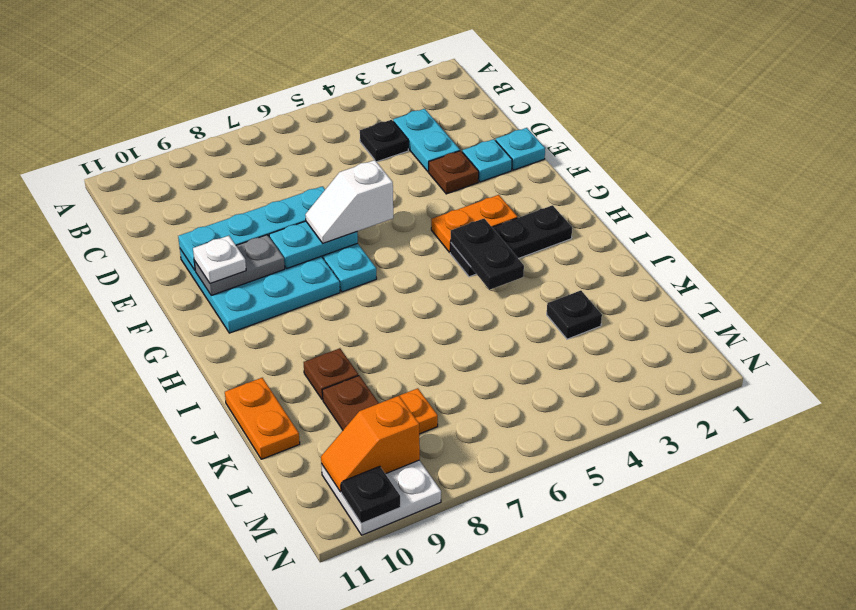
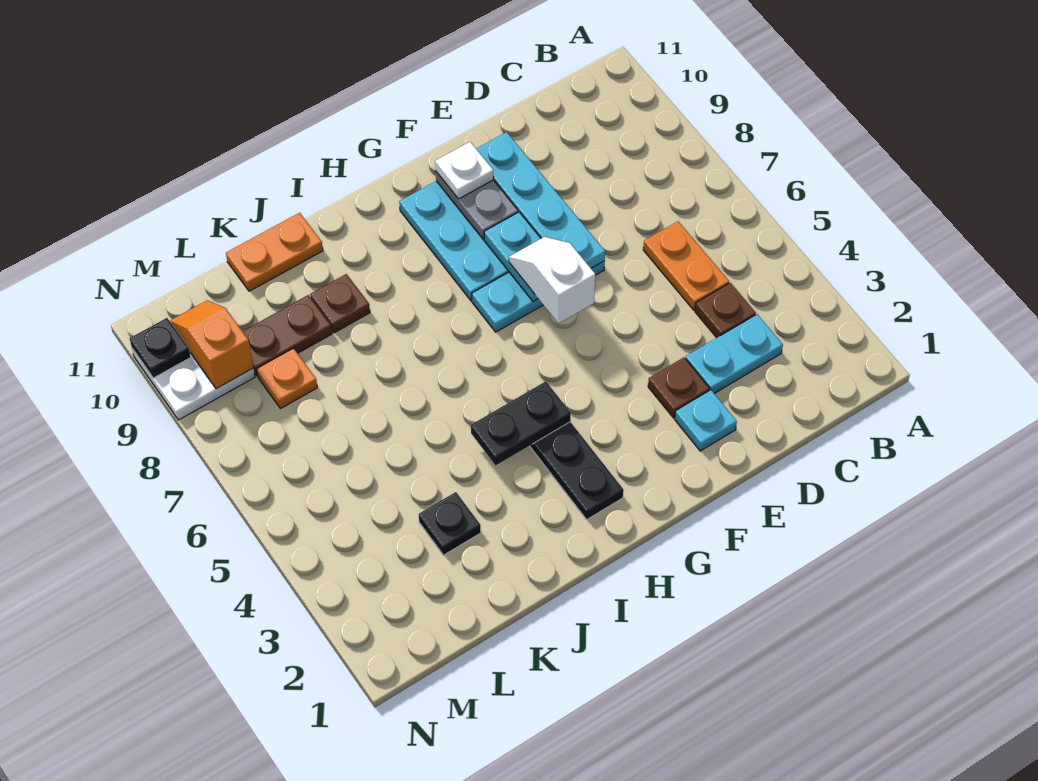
black 1x1 plate [360,120,408,162] -> brown 1x1 plate [695,283,756,338]
cyan 1x1 plate [496,128,545,170] -> none
orange 1x2 plate [431,195,518,252] -> orange 1x2 plate moved to [643,221,729,310]

